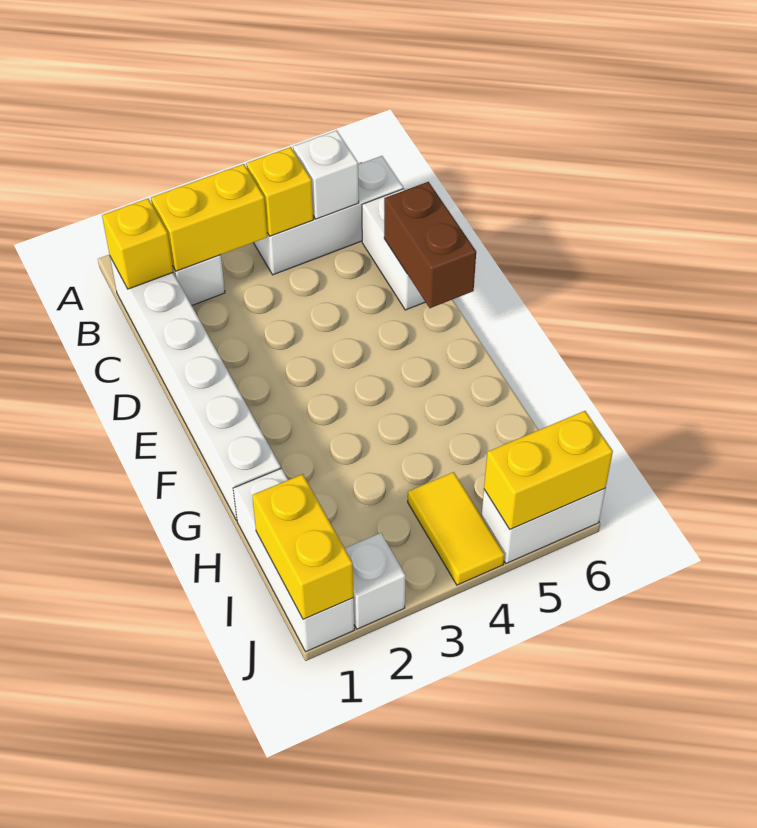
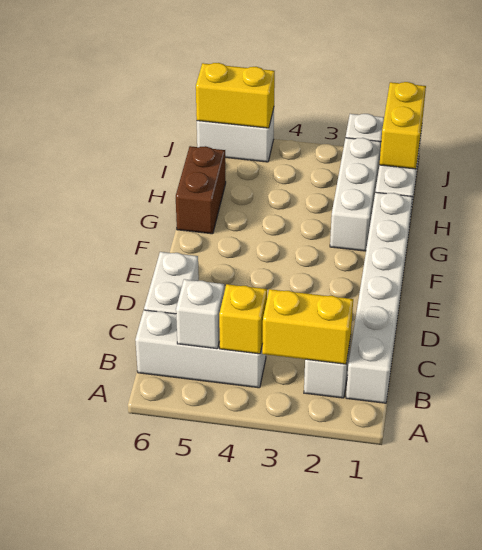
yellow 1x1 brick [102,199,173,289] -> none
brown 1x2 brick [384,182,476,308] -> brown 1x2 brick moved to [176,146,226,234]
none -> white 1x3 brick [330,138,381,251]
yellow 1x2 tile [408,472,505,585] -> none

